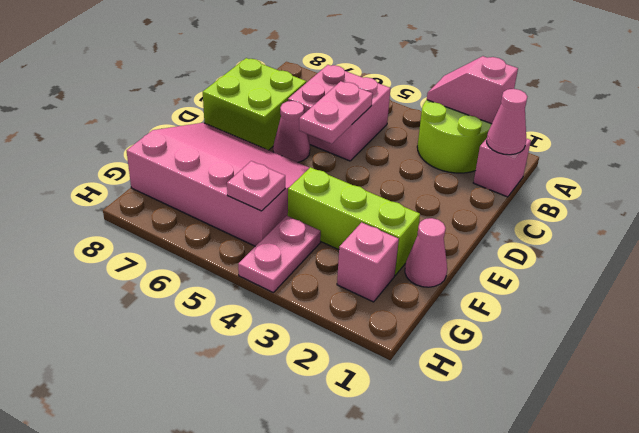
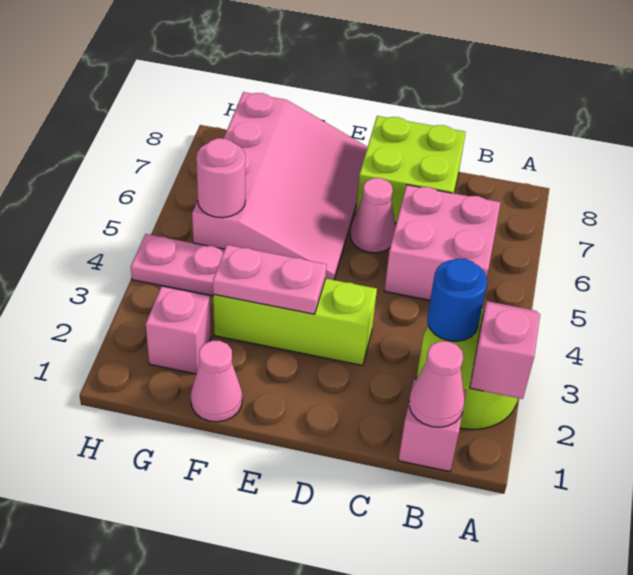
none -> blue 1x1 round brick [427,259,487,341]
pink 1x2 plate [299,81,373,144] -> pink 1x2 plate moved to [213,245,327,314]
lime 1x3 brick [288,167,420,275] -> lime 1x3 brick turned to [213,279,377,366]
pink 1x1 plate [227,161,285,211] -> pink 1x1 round brick [196,138,245,218]

